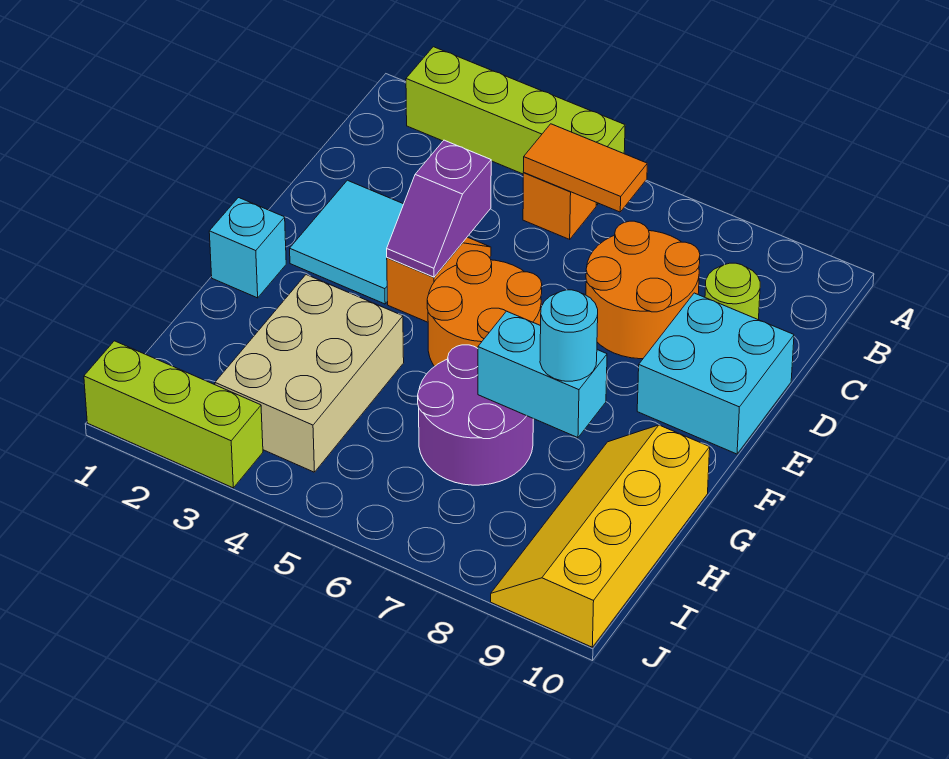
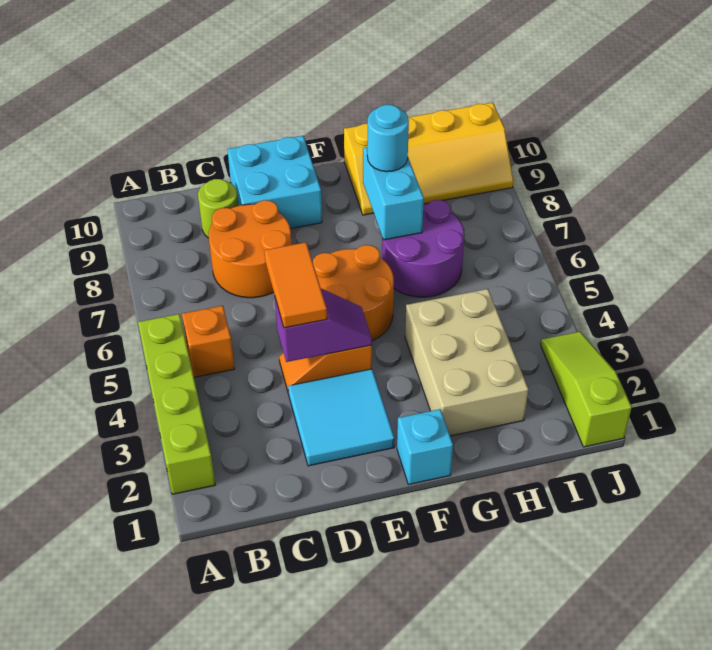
orange 1x2 tile [523,124,647,212] -> orange 1x2 tile moved to [264,242,327,328]
tan 2x3 brick [215,275,404,472] -> tan 2x3 brick turned to [405,289,529,436]
lime 1x3 brick [84,341,263,488] -> lime 1x3 slope [541,332,632,447]

